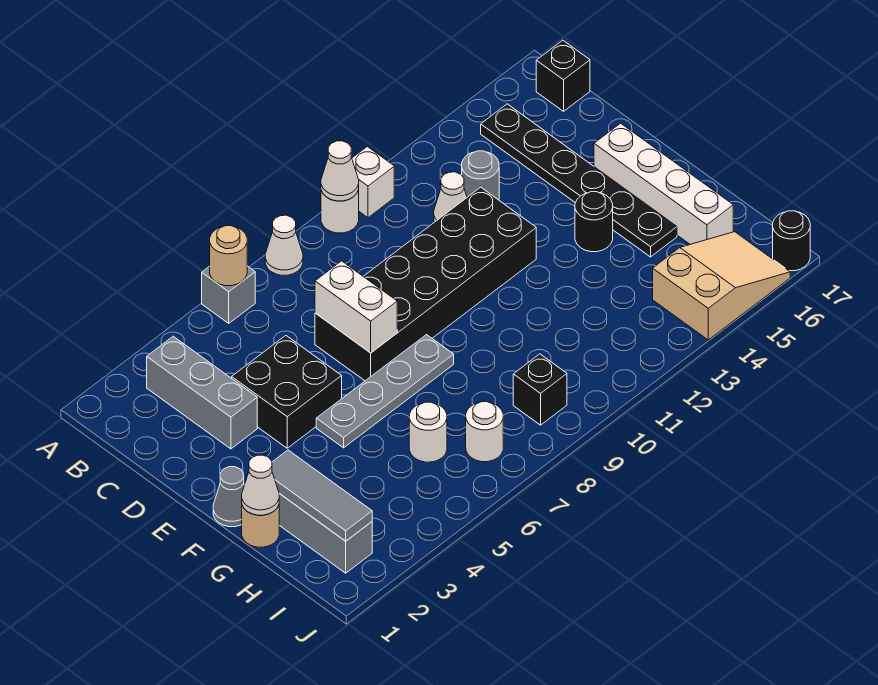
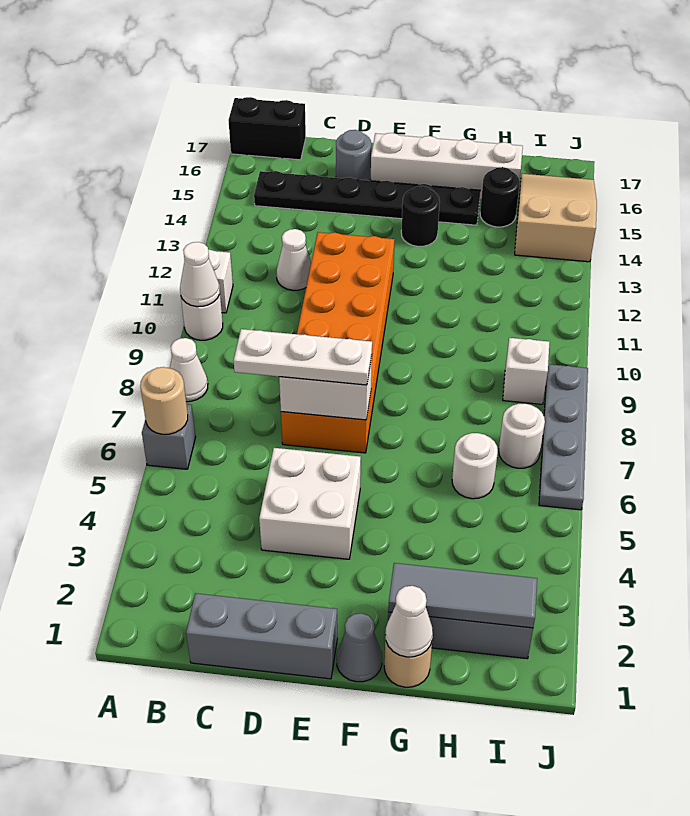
grey 1x3 brick [147,336,257,449] -> grey 1x3 brick moved to [186,593,337,679]
black 1x1 brick [536,40,590,111] -> black 1x2 brick [228,97,306,160]
none -> white 1x3 plate [234,329,372,385]
grey 1x1 round brick [462,151,499,200] -> grey 1x1 round brick moved to [336,130,371,181]
black 2x2 brick [232,336,342,448] -> white 2x2 brick [259,448,361,559]
black 2x6 brick [315,187,536,381] -> orange 2x6 brick [281,232,395,453]
grey 1x4 plate [316,335,454,448] -> grey 1x4 plate moved to [539,364,588,510]
black 1x1 brick [513,354,567,425] -> white 1x1 brick [503,338,550,404]
black 1x1 round brick [773,211,810,271] -> black 1x1 round brick moved to [480,167,520,227]

